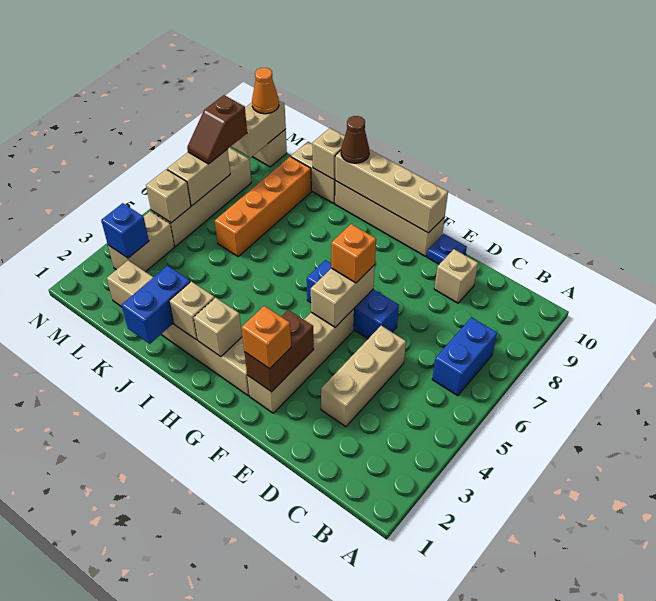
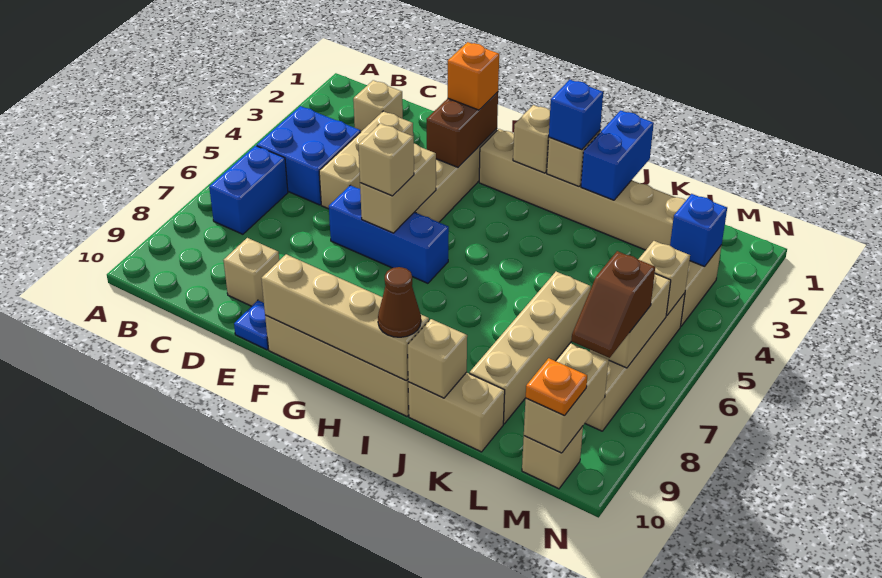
none -> blue 2x2 brick [257,106,361,205]
none -> tan 1x1 brick [353,80,403,131]
orange 1x1 brick [331,224,376,283] -> tan 1x1 brick [358,123,414,196]
none -> blue 1x1 brick [549,80,603,150]
orange 1x4 brick [215,157,311,256] -> tan 1x4 brick [470,272,591,424]
brown 1x2 slope [187,95,247,164] -> brown 1x2 slope turned to [571,251,655,358]
orange 1x1 cone [252,68,279,114] -> orange 1x1 plate [526,358,587,416]

